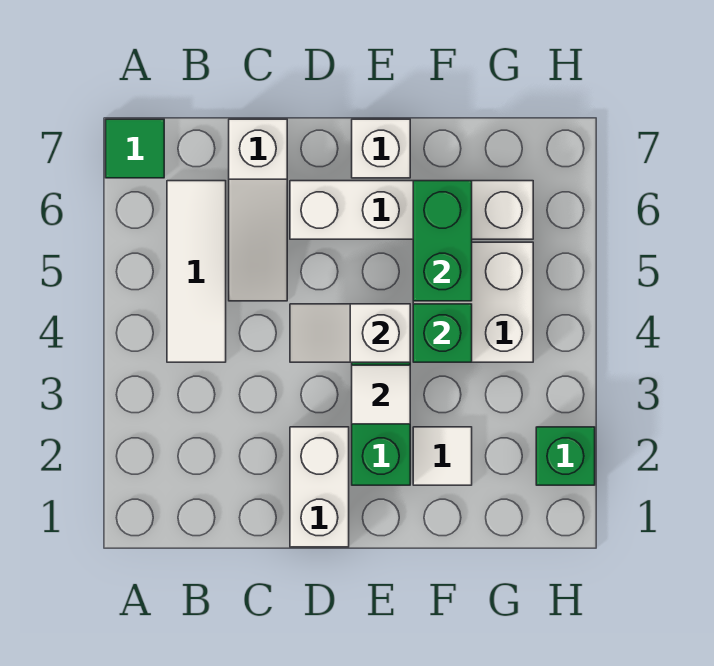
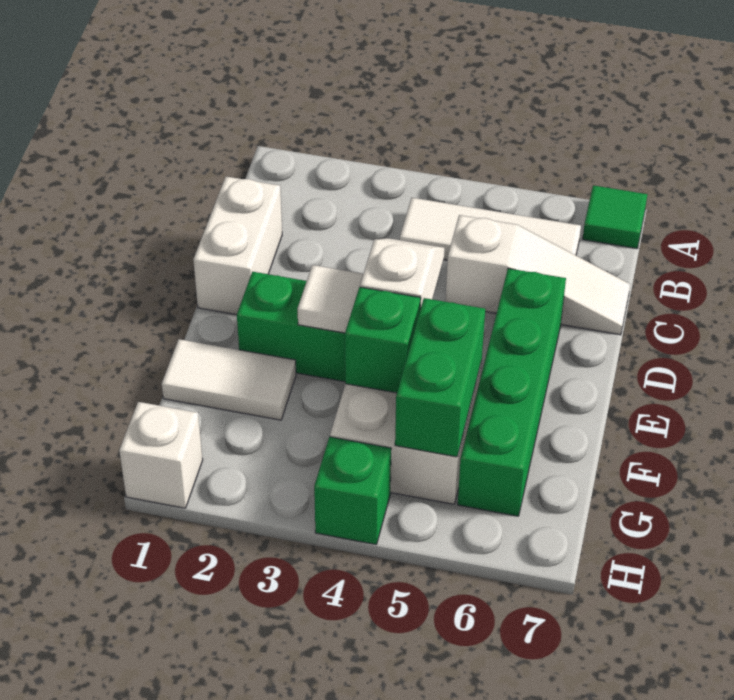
white 1x3 slope [229,119,287,301] -> white 1x3 slope turned to [445,215,630,335]
white 1x2 brick [290,427,349,547] -> white 1x2 brick turned to [193,177,282,315]
white 1x4 brick [290,181,533,239] -> green 1x4 brick [458,268,566,516]
white 1x1 brick [352,119,410,178] -> white 1x1 brick moved to [119,402,203,508]
white 1x1 tile [413,427,472,485] -> white 1x2 tile [162,339,296,420]
green 1x2 brick [413,181,472,301] -> green 1x2 brick turned to [395,298,485,457]
green 1x1 brick [536,427,595,485] -> green 1x1 brick moved to [314,437,391,544]

